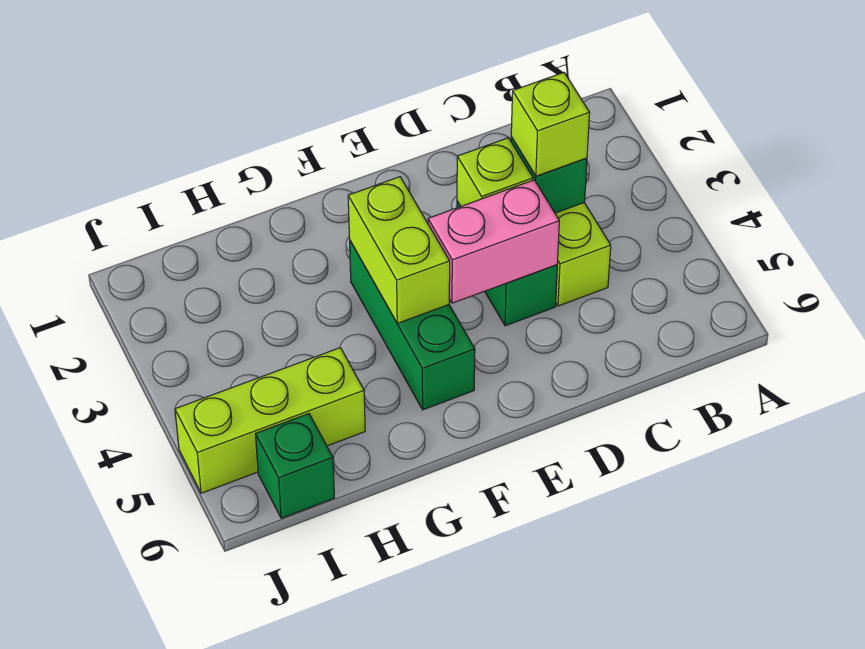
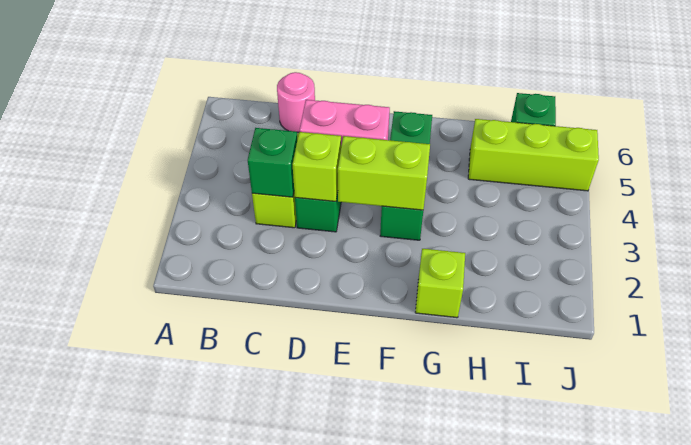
lime 1x1 brick [511,73,590,176] -> lime 1x1 brick moved to [415,249,465,318]
none -> pink 1x1 round brick [277,72,315,132]
lime 1x2 brick [348,177,450,323] -> lime 1x2 brick turned to [338,136,430,210]

